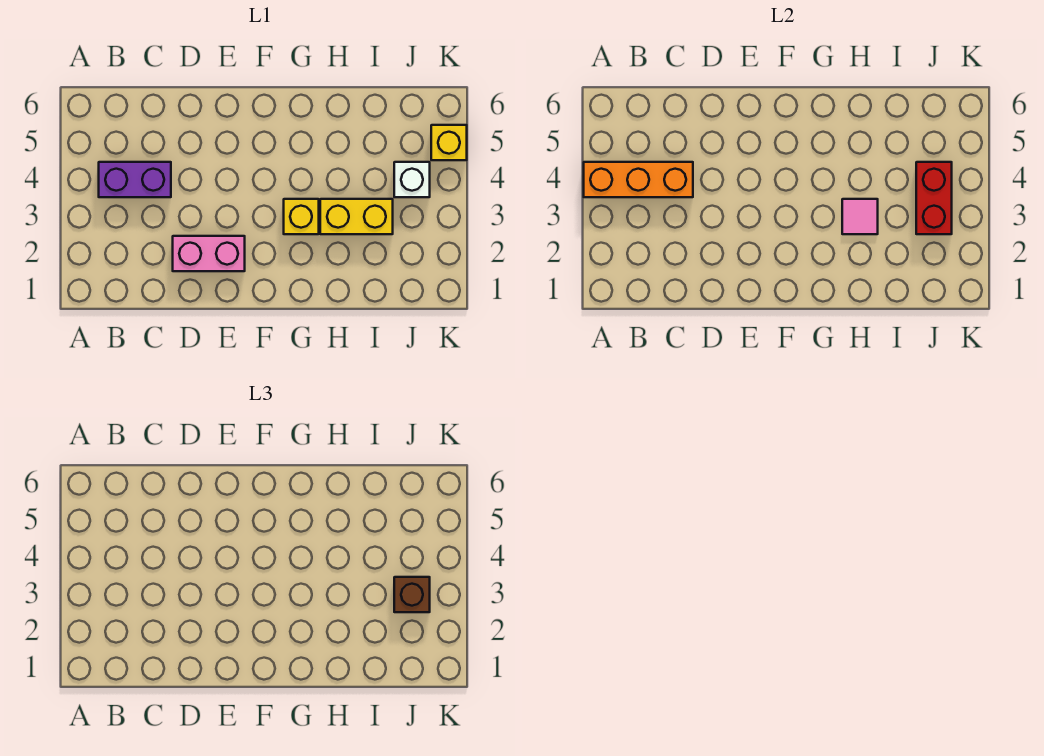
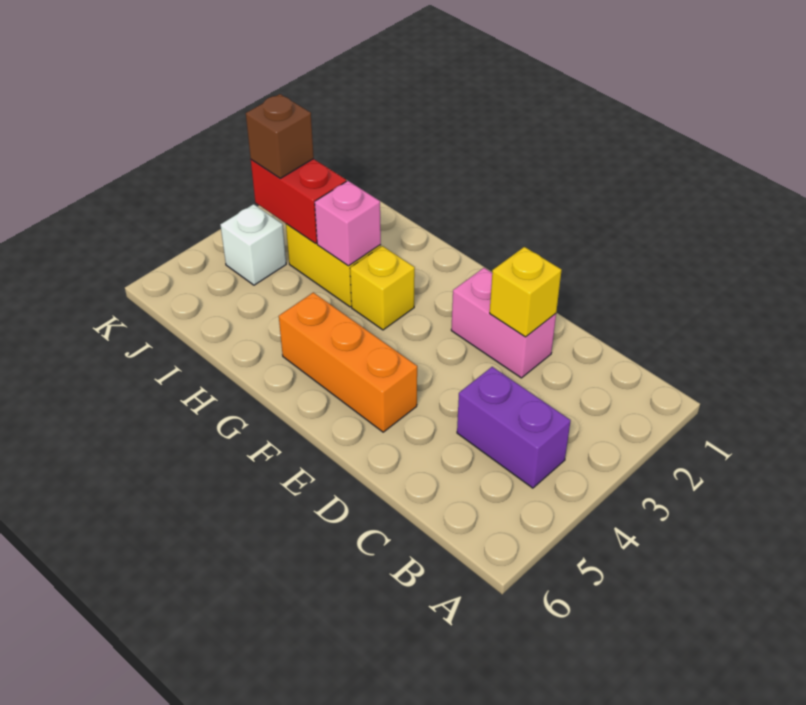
orange 1x3 brick [584,162,693,197] -> orange 1x3 brick moved to [279,292,417,432]
pink 1x1 tile [842,199,878,234] -> pink 1x1 brick [315,181,381,266]
red 1x2 brick [916,162,952,234] -> red 1x2 brick turned to [251,159,346,244]
yellow 1x1 brick [431,125,467,160] -> yellow 1x1 brick moved to [490,247,561,337]

